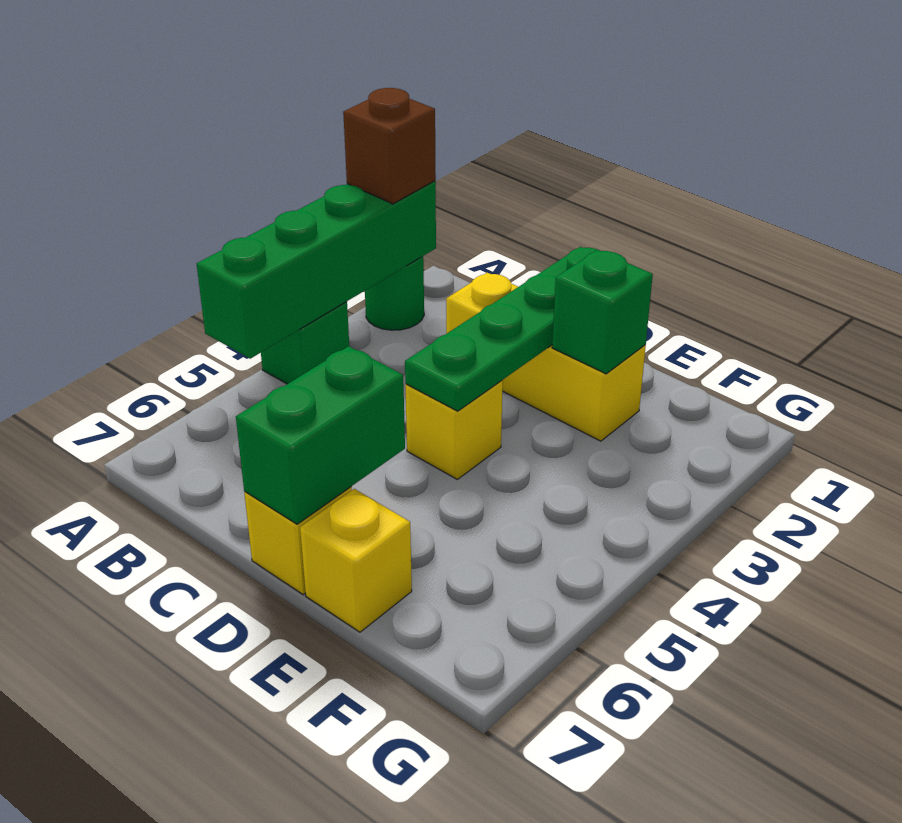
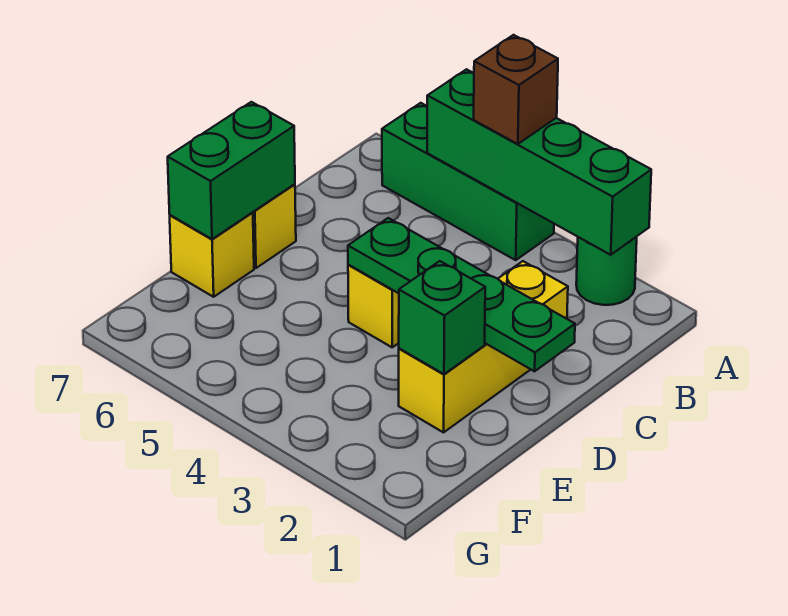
brown 1x1 brick [343,88,436,204] -> brown 1x1 brick moved to [474,35,558,144]
green 1x1 brick [261,302,349,384] -> green 1x3 brick [382,103,554,260]
green 1x2 brick [236,346,405,524] -> green 1x2 brick turned to [168,102,295,239]

